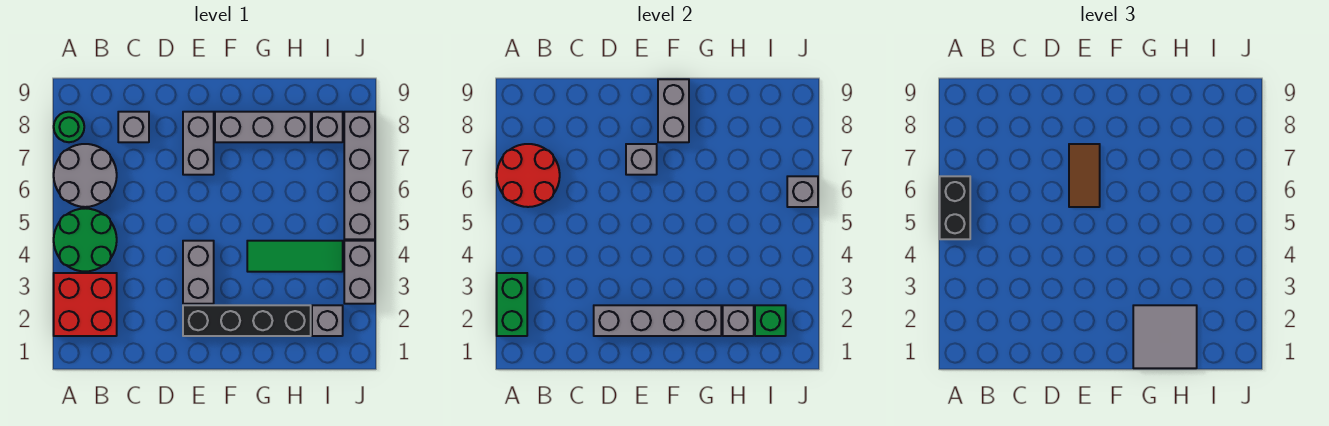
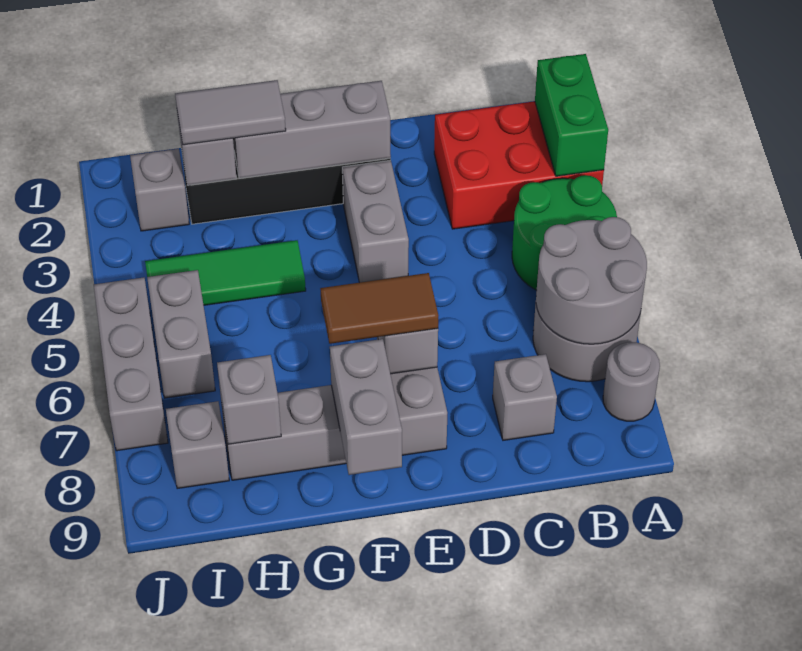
red 2x2 brick [54,273,117,336] -> red 2x3 brick [434,101,604,229]
black 1x2 brick [940,176,970,239] -> none
red 2x2 round brick [497,144,560,207] -> grey 2x2 round brick [536,217,647,344]
green 1x1 round brick [54,112,84,142] -> grey 1x1 round brick [603,342,660,421]
grey 1x4 brick [594,305,721,336] -> grey 1x3 brick [233,81,391,178]
brown 1x2 tile [1069,144,1100,207] -> brown 1x2 tile turned to [320,273,438,344]
grey 2x2 tile [1133,305,1197,368] -> grey 1x2 tile [175,80,286,145]
green 1x1 brick [755,305,786,336] -> none
grey 1x2 brick [344,241,375,304] -> grey 1x2 brick moved to [147,270,215,398]
grey 1x4 brick [344,112,375,239] -> grey 1x3 brick [94,278,168,451]
grey 1x1 brick [787,176,818,207] -> grey 1x1 brick moved to [217,355,281,444]

